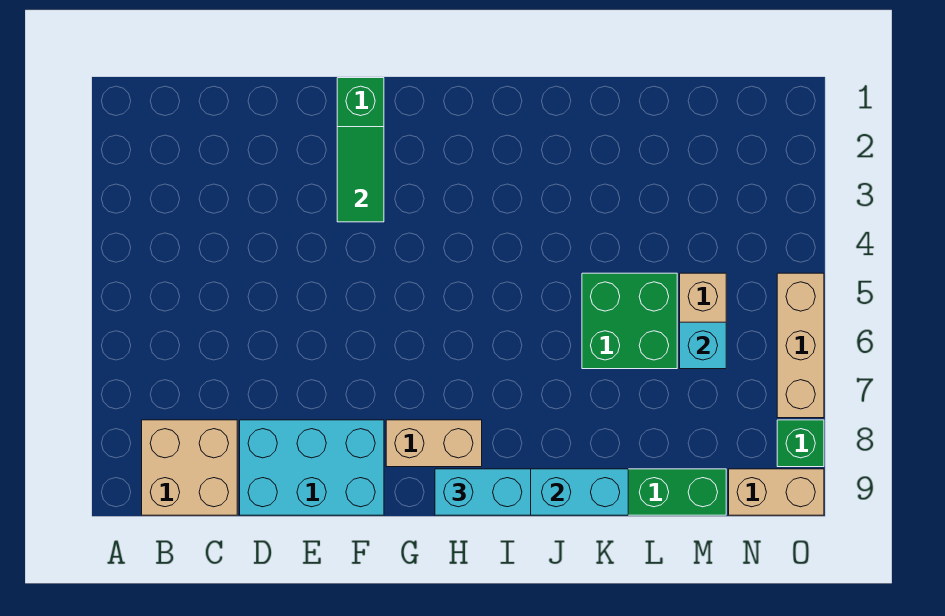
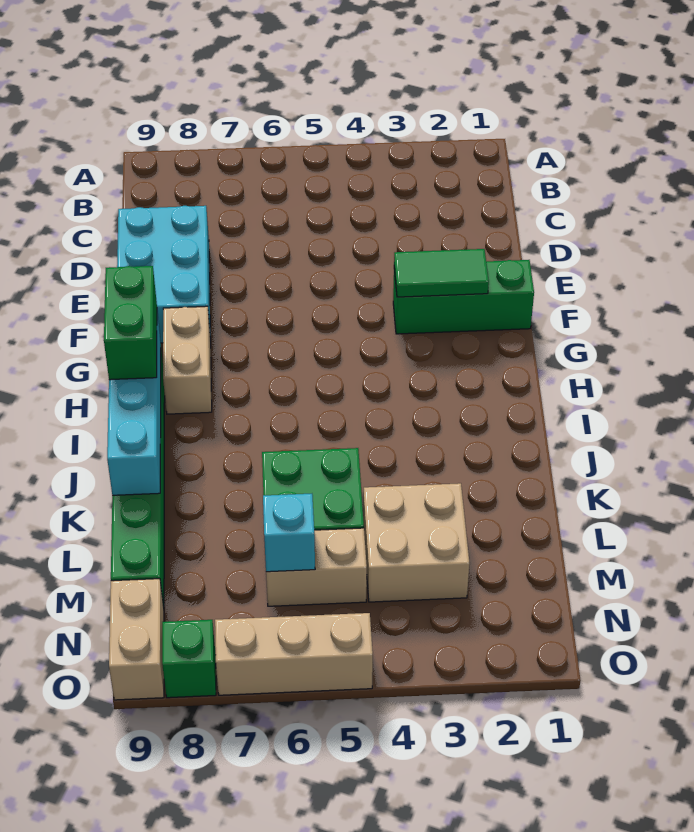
tan 2x2 brick [142,420,237,515] -> tan 2x2 brick moved to [363,483,470,602]
cyan 1x2 brick [435,469,531,515] -> green 1x2 brick [104,266,157,380]

